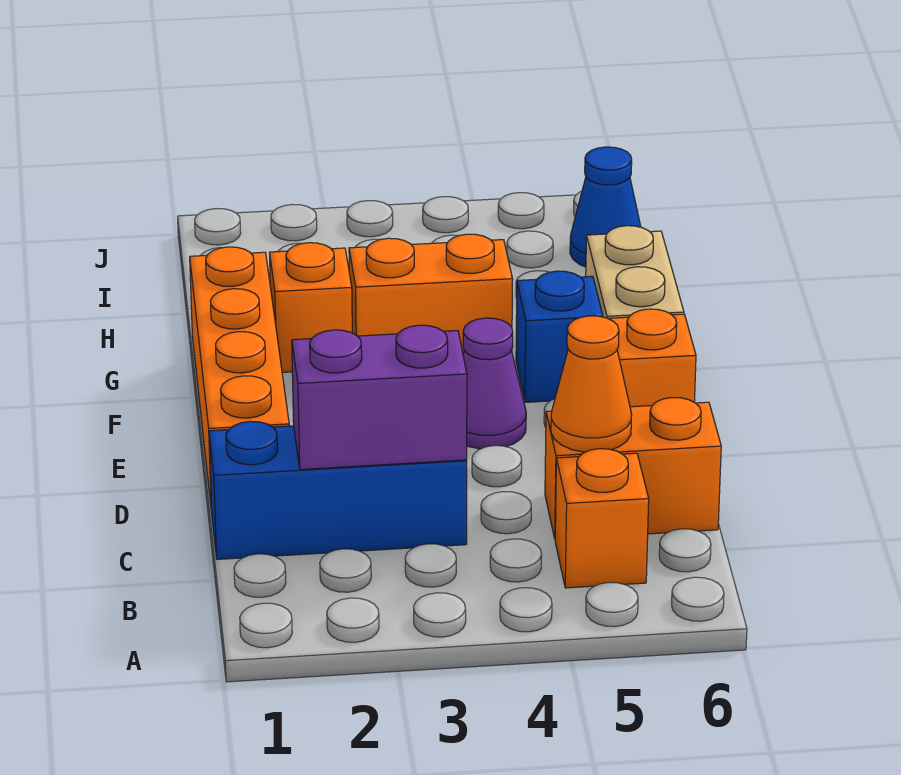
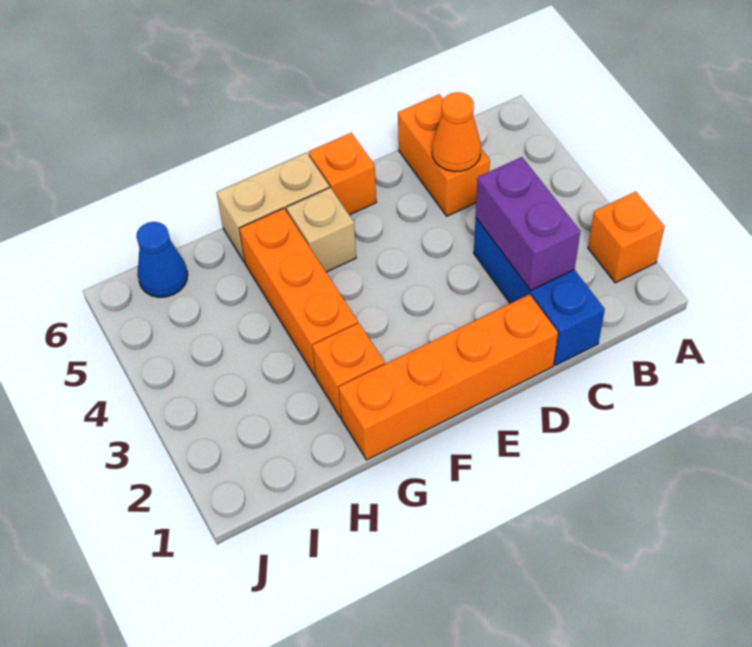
orange 1x1 brick [555,449,649,588] -> orange 1x1 brick moved to [588,192,665,283]
purple 1x1 cone [463,318,526,449] -> none
blue 1x1 brick [516,271,603,402] -> tan 1x1 brick [286,188,356,272]
orange 1x2 brick [349,234,513,354] -> orange 1x3 brick [239,208,358,377]

